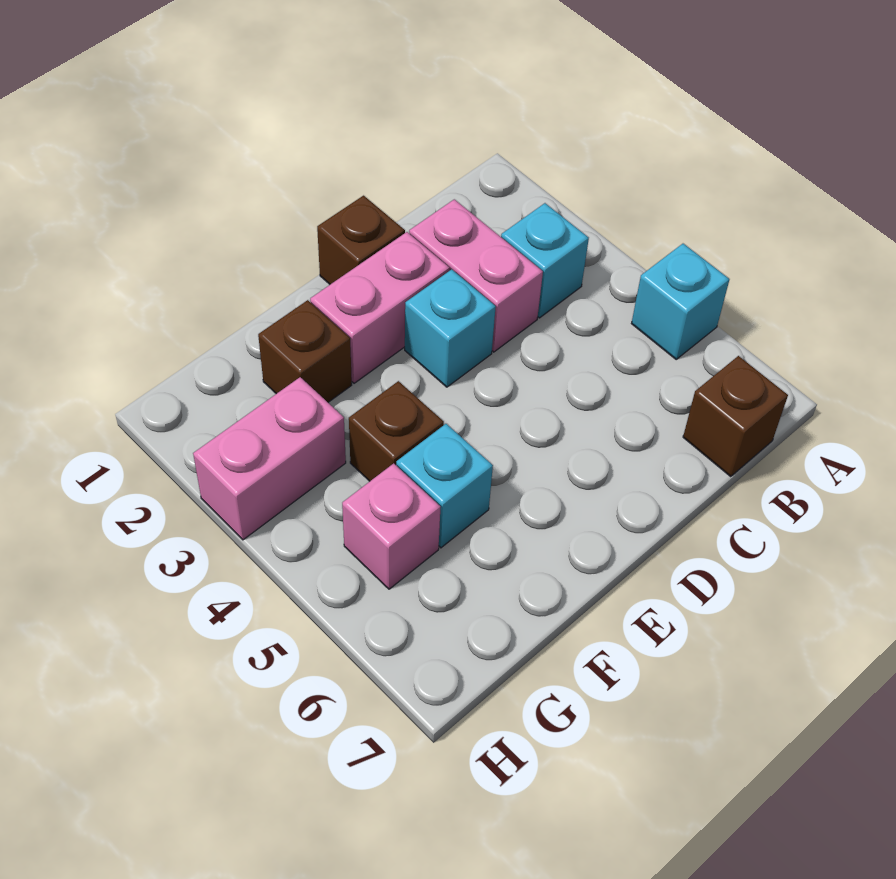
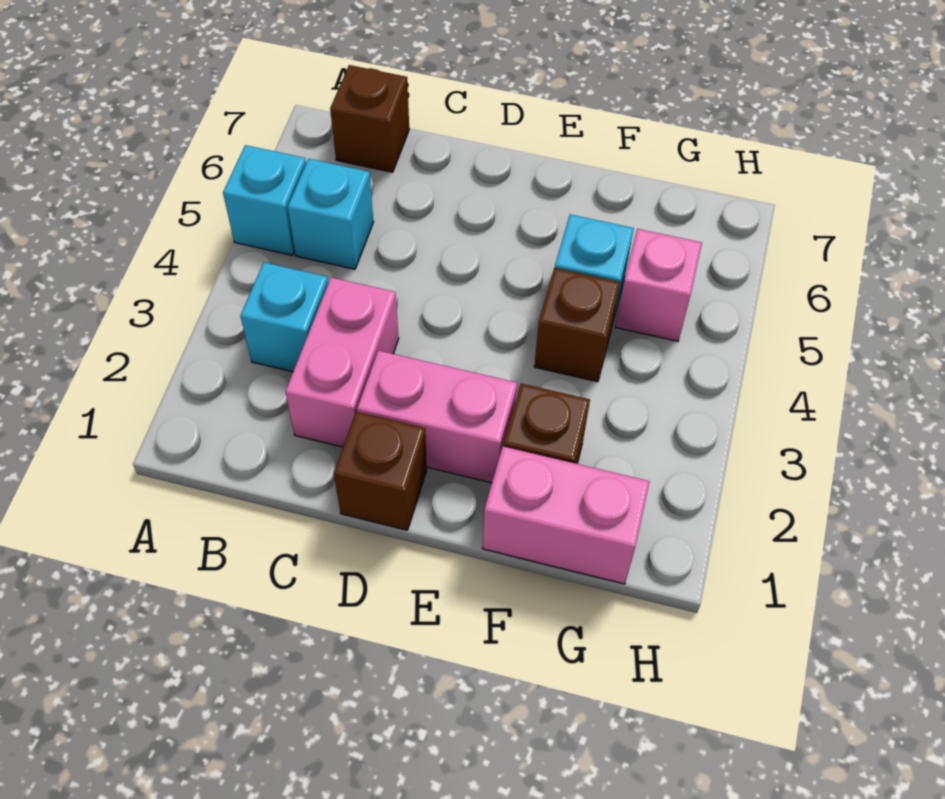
cyan 1x1 brick [405,269,496,387] -> cyan 1x1 brick moved to [288,159,374,269]
pink 1x2 brick [193,377,346,540] -> pink 1x2 brick moved to [483,447,650,584]

